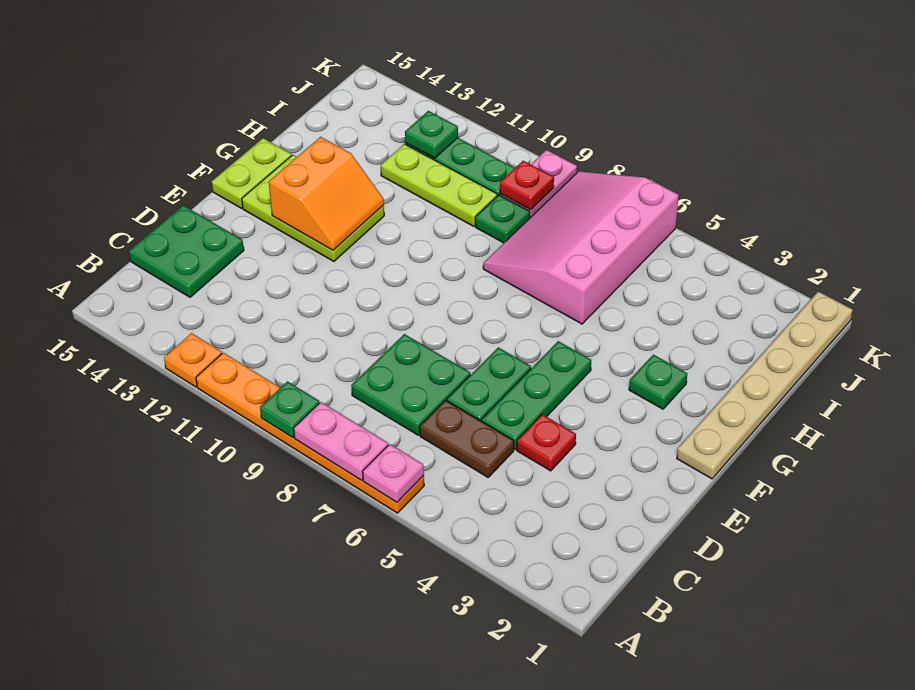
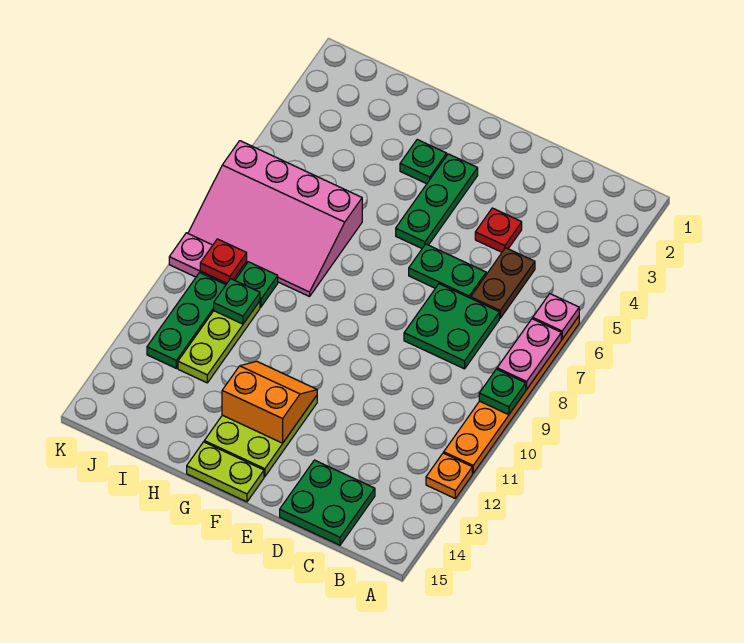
green 1x3 plate [482,341,591,450] -> green 1x3 plate turned to [396,154,478,248]
tan 1x6 plate [677,291,853,479] -> none
green 1x1 plate [405,111,458,158] -> green 1x1 plate moved to [214,279,260,324]

